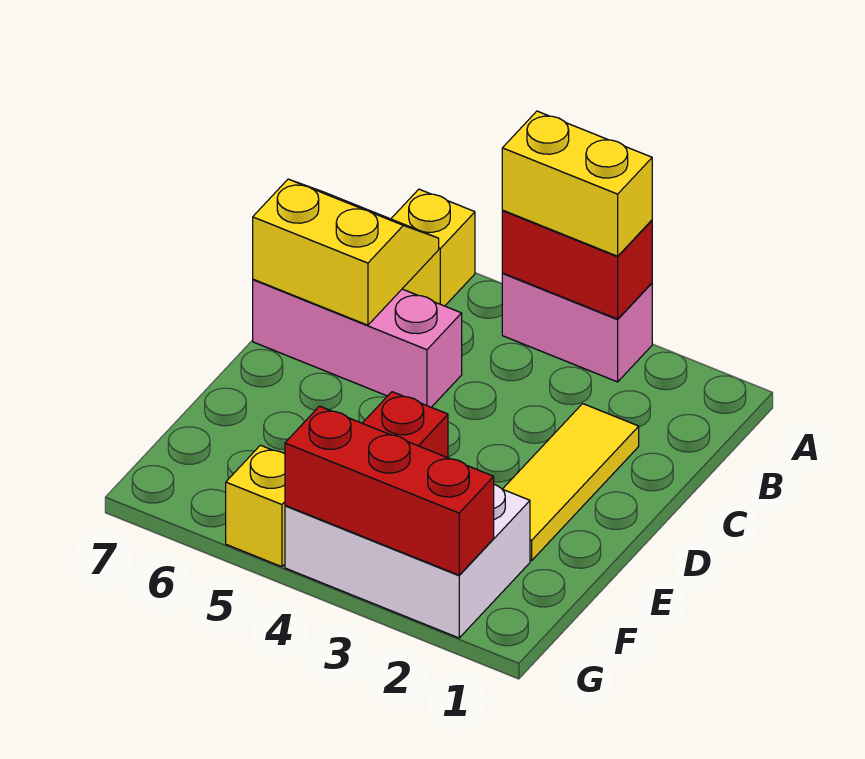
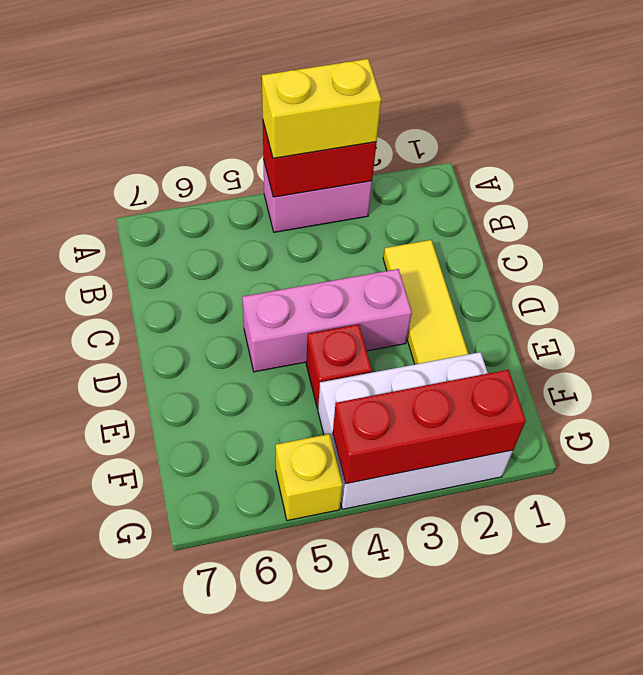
yellow 1x1 brick [391,189,475,306] -> none
yellow 2x2 slope [253,179,439,325] -> none
pink 1x3 brick [253,279,462,407] -> pink 1x3 brick moved to [242,269,412,372]

